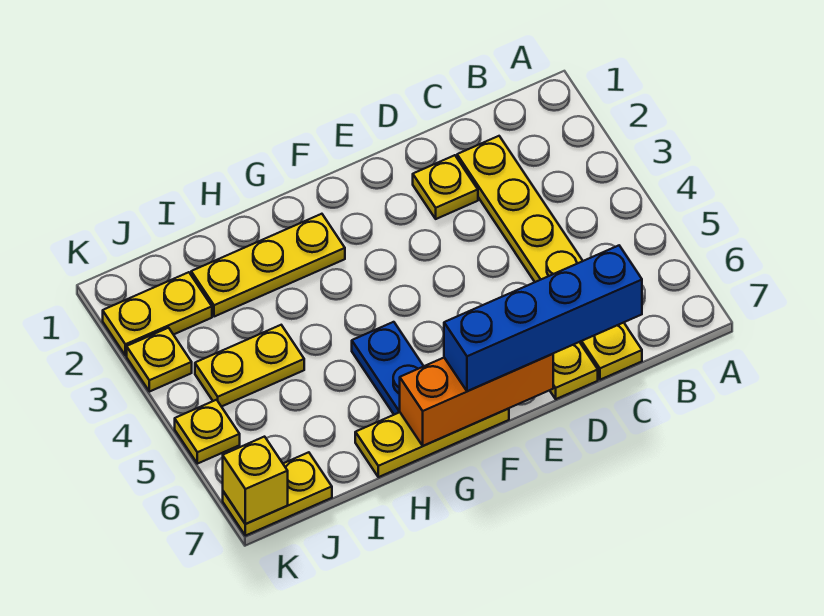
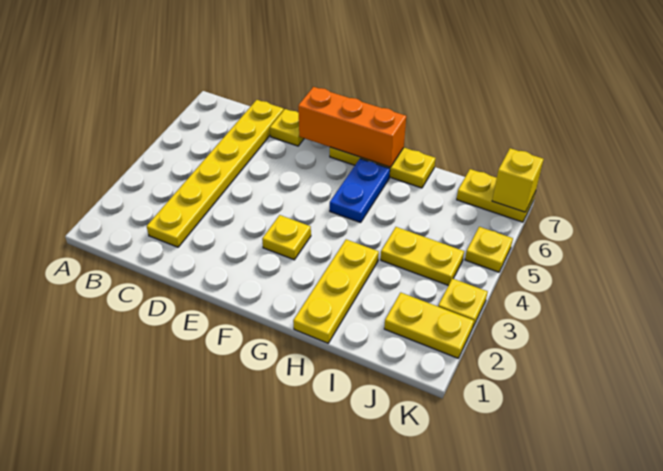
blue 1x4 brick [444,246,642,391] -> none
yellow 1x1 plate [413,155,478,219] -> yellow 1x1 plate moved to [262,215,311,260]
yellow 1x3 plate [191,214,345,317] -> yellow 1x3 plate turned to [293,239,379,343]

